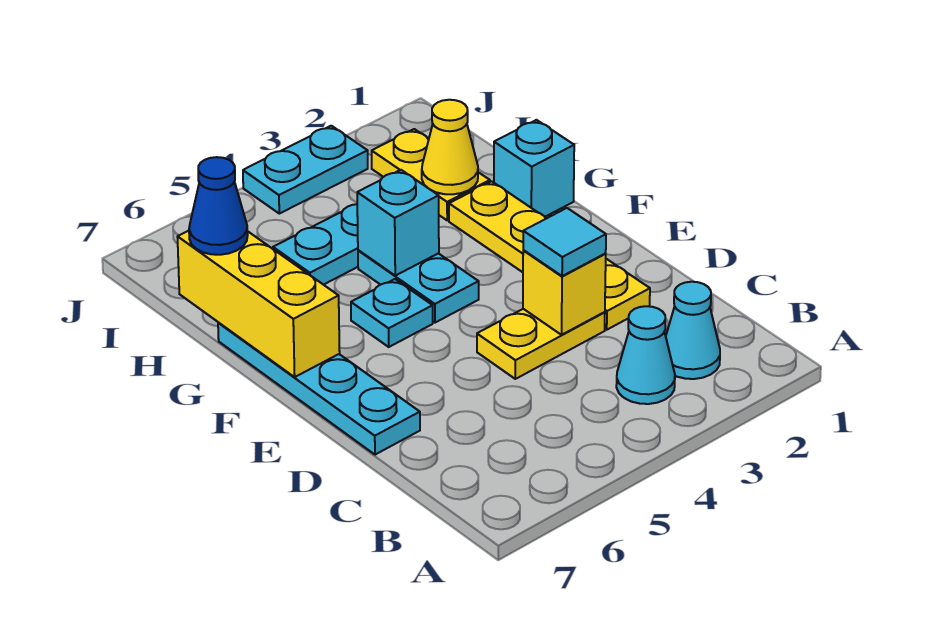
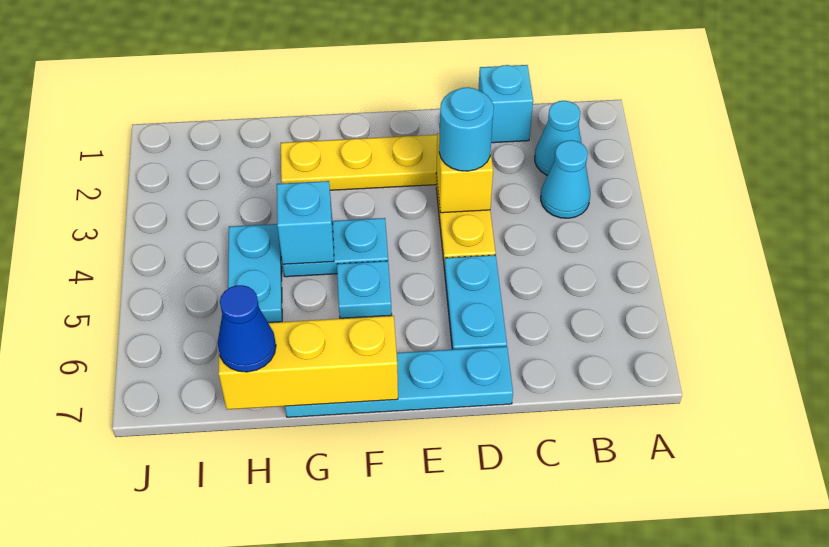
cyan 1x1 tile [523,208,606,276] -> cyan 1x1 round brick [439,87,494,171]
cyan 1x1 brick [494,120,574,217] -> cyan 1x1 brick moved to [478,65,533,143]
yellow 1x2 plate [372,129,490,220] -> none
yellow 1x1 cone [422,100,478,194] -> none
cyan 1x2 plate [243,126,368,214] -> cyan 1x2 plate moved to [444,255,507,350]

